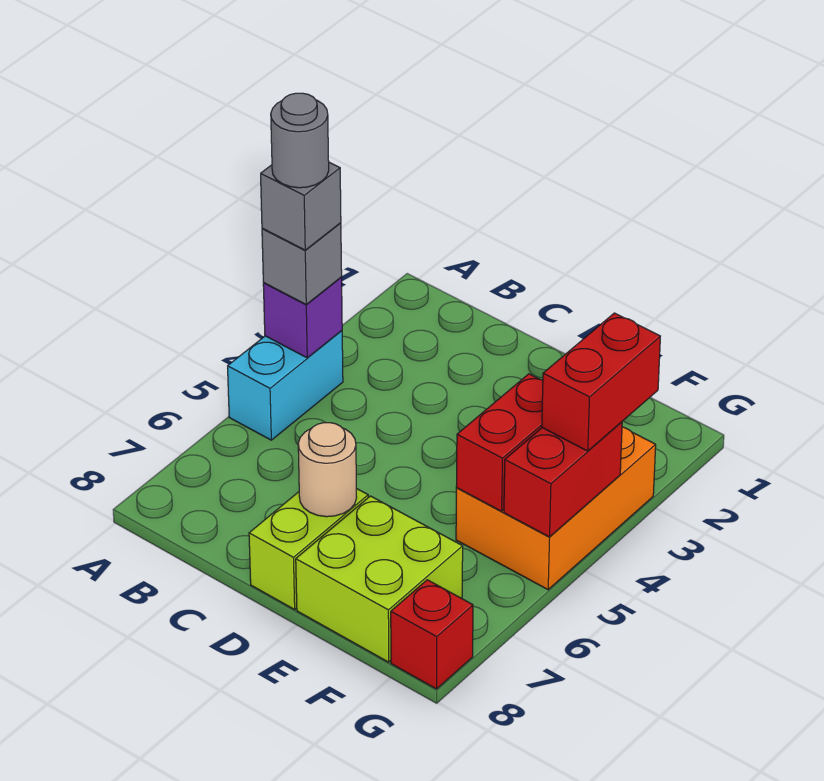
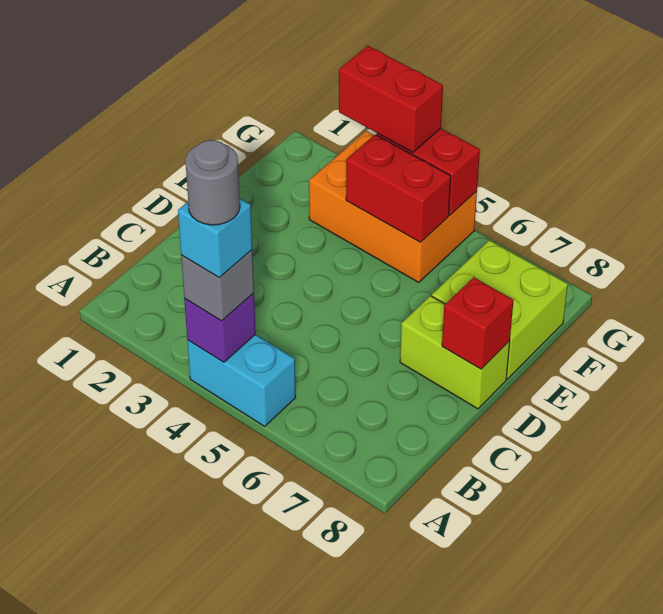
grey 1x1 brick [261,162,341,250] -> cyan 1x1 brick [178,199,252,277]
tan 1x1 round brick [298,423,357,517] -> none
red 1x1 brick [391,580,473,689] -> red 1x1 brick moved to [442,277,513,369]

